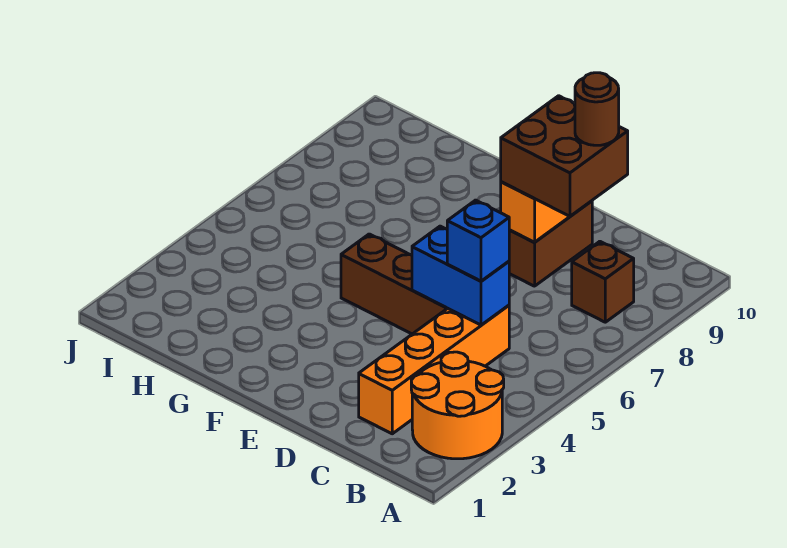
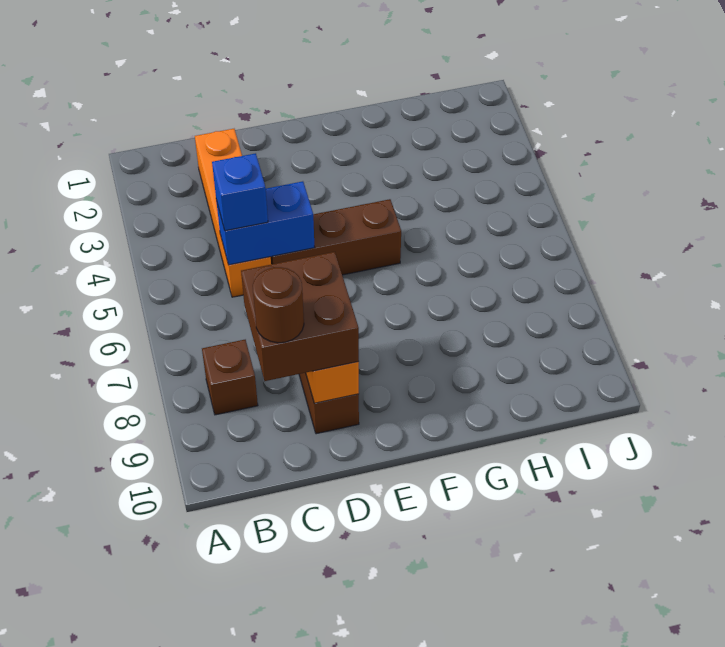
orange 2x2 round brick [411,352,504,459] -> none

